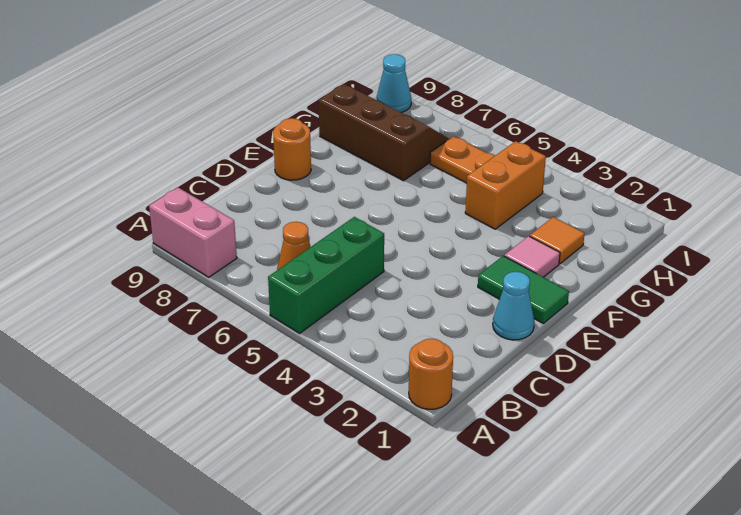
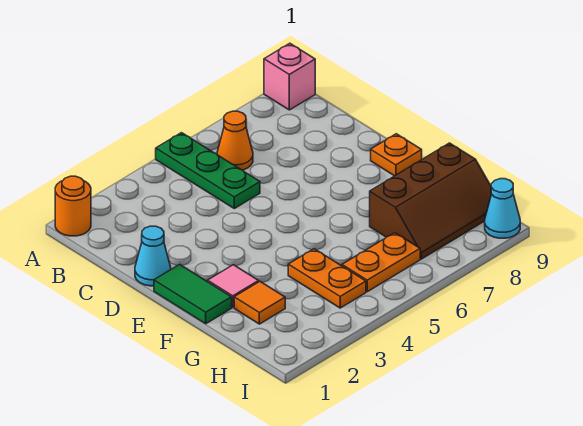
green 1x3 brick [268,217,384,333] -> green 1x3 plate [156,133,260,208]
pink 1x2 brick [149,188,237,277] -> pink 1x1 brick [264,43,315,110]
green 1x2 tile [478,256,569,323] -> green 1x2 tile turned to [154,264,232,324]
orange 1x1 round brick [273,118,311,180] -> orange 1x1 plate [371,134,422,176]
orange 1x2 brick [465,141,546,229] -> orange 1x2 plate [288,249,366,308]

